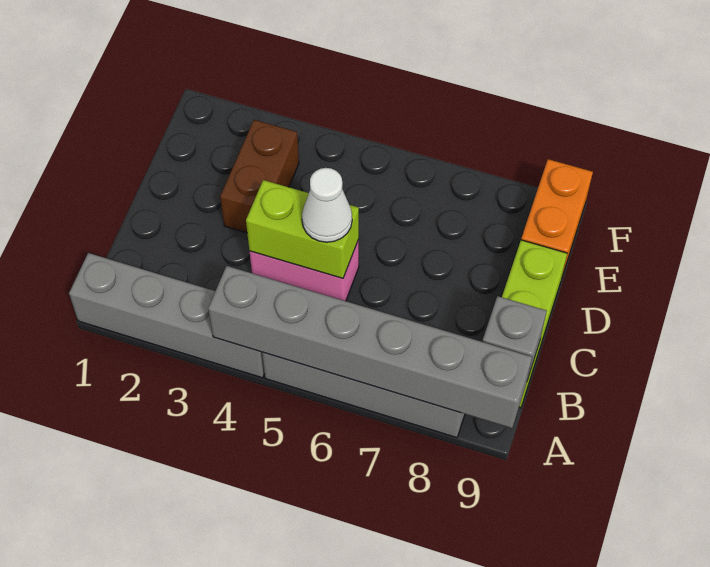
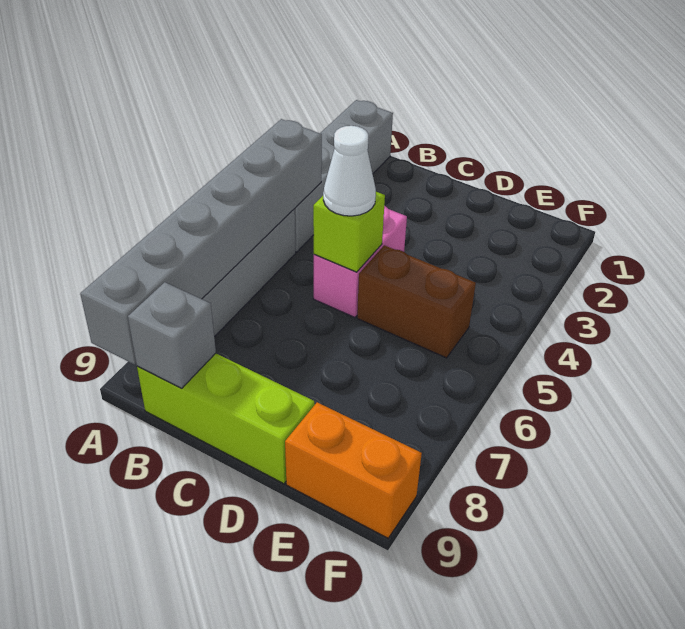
lime 1x2 brick [246,180,359,278] -> lime 1x1 brick [313,192,385,272]
brown 1x2 brick [220,120,299,233] -> brown 1x2 brick moved to [357,245,476,358]

